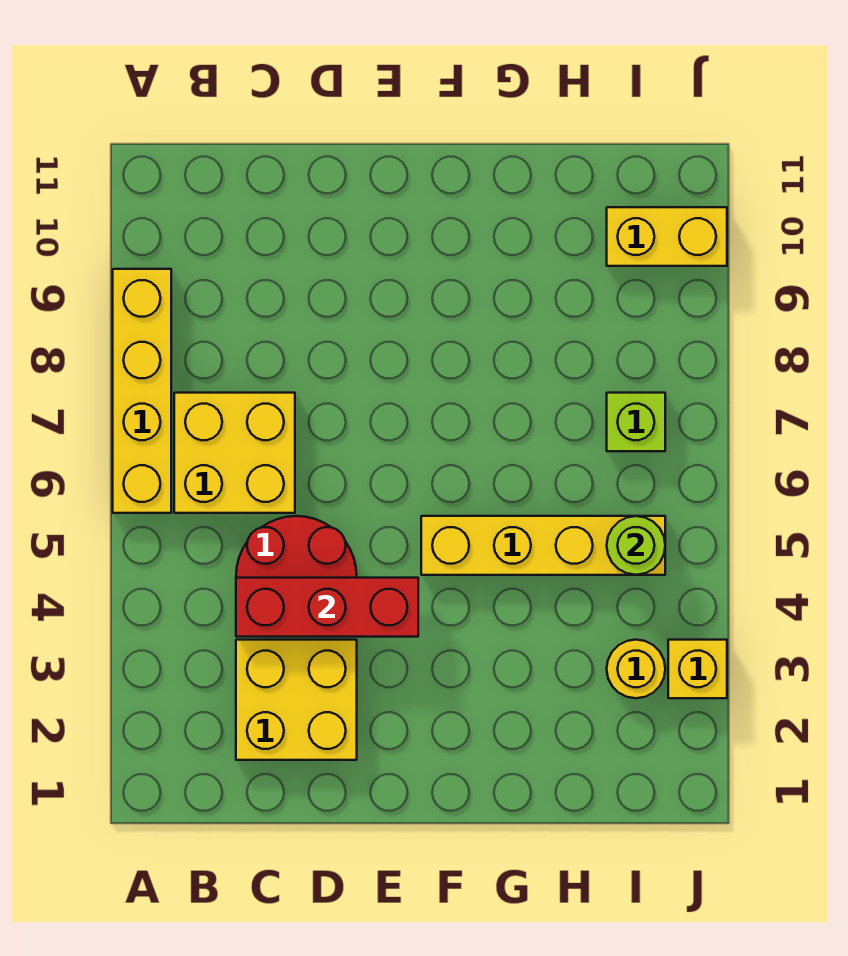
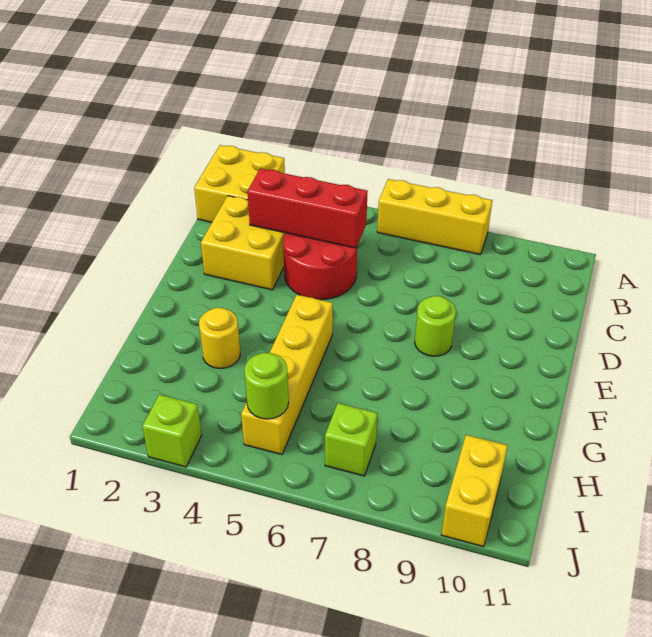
yellow 1x4 brick [113,269,171,513] -> yellow 1x3 brick [377,179,492,255]
yellow 2x2 brick [174,393,295,513] -> yellow 2x2 brick moved to [194,145,285,222]
red 1x3 brick [236,578,418,637] -> red 1x3 brick turned to [247,169,368,248]
none -> lime 1x1 round brick [415,296,456,356]
yellow 1x1 round brick [607,640,665,698] -> yellow 1x1 round brick moved to [199,308,240,369]
yellow 1x1 brick [668,640,727,698] -> lime 1x1 brick [142,395,202,467]

